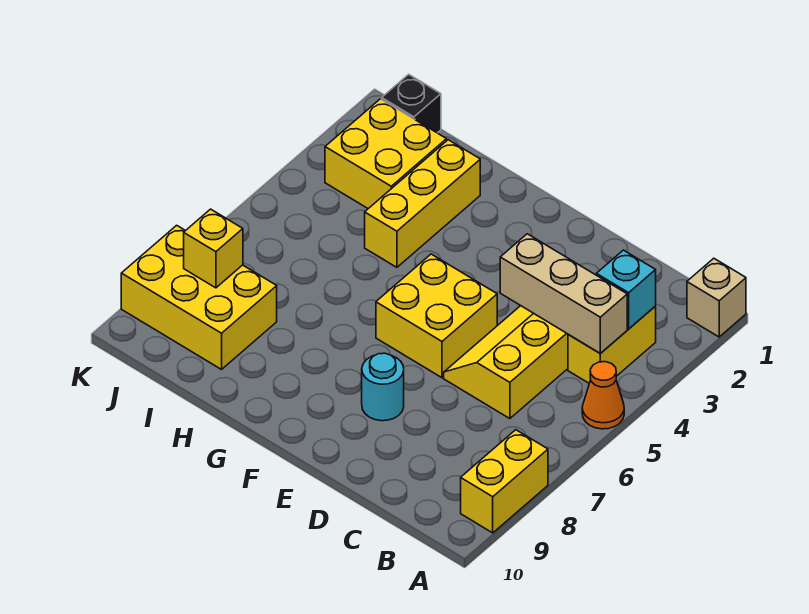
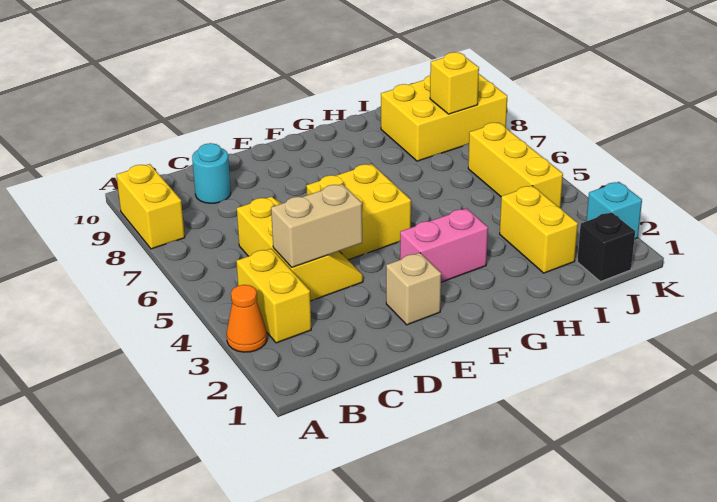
tan 1x1 brick [687,258,746,337] -> tan 1x1 brick moved to [386,253,441,325]
orange 1x1 cone [582,362,624,429] -> orange 1x1 cone moved to [227,285,267,352]
cyan 1x1 brick [596,250,656,329] -> cyan 1x1 brick moved to [586,182,642,239]
tan 1x3 brick [500,234,627,353] -> tan 1x2 brick [271,184,362,267]
cyan 1x1 round brick [362,353,404,421] -> cyan 1x1 round brick moved to [192,143,231,203]
none -> pink 1x2 brick [400,208,488,282]
yellow 1x3 brick [365,140,480,267] -> yellow 1x3 brick moved to [468,122,563,208]
yellow 2x2 brick [325,99,447,209] -> yellow 1x2 brick [500,186,578,273]

